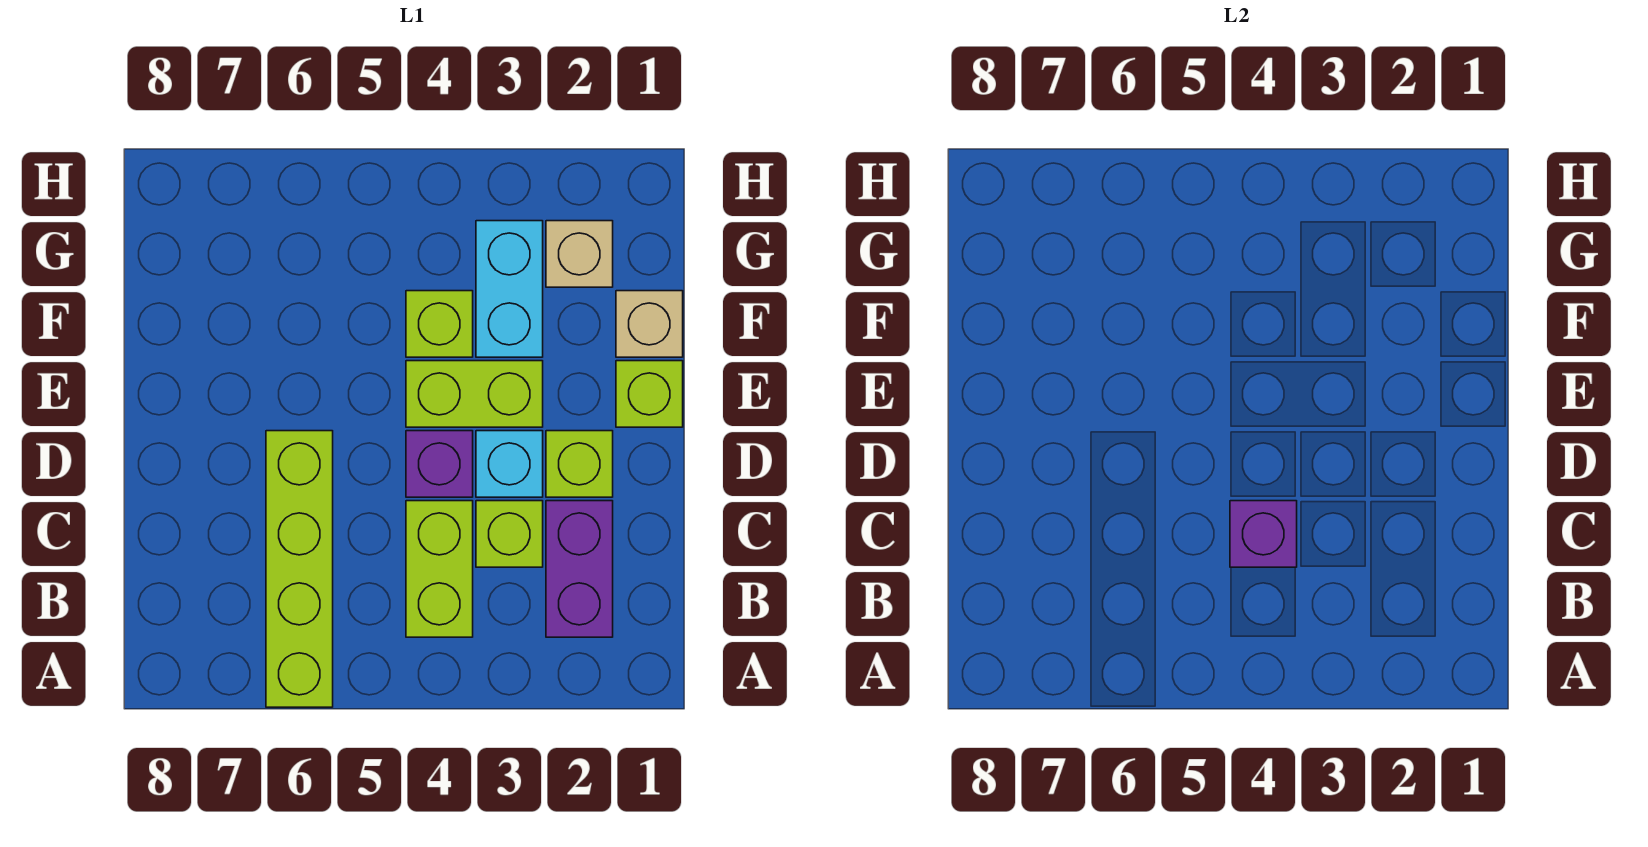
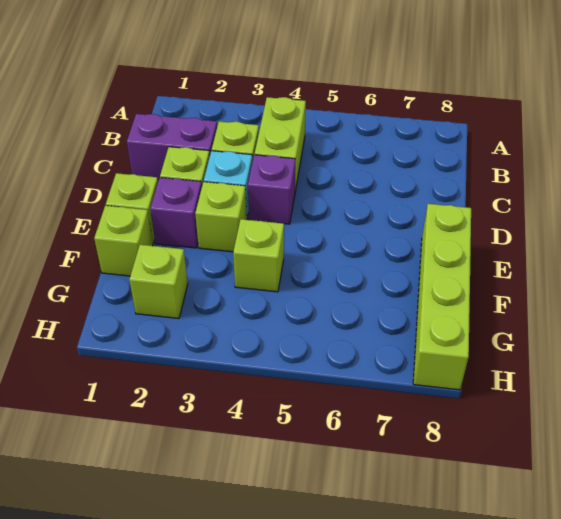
lime 1x4 brick [266,431,333,707] -> lime 1x4 brick moved to [413,204,471,390]
purple 1x2 brick [546,501,613,637] -> purple 1x2 brick turned to [127,114,217,180]
purple 1x1 brick [1230,501,1297,567] -> purple 1x1 brick moved to [150,178,202,248]
lime 1x2 brick [406,361,543,427] -> lime 1x1 brick [195,182,247,252]
tan 1x1 brick [616,291,683,357] -> lime 1x1 brick [94,206,153,276]
cyan 1x2 brick [476,221,543,357] -> none
tan 1x1 brick [546,221,613,287] -> lime 1x1 brick [129,245,188,319]

